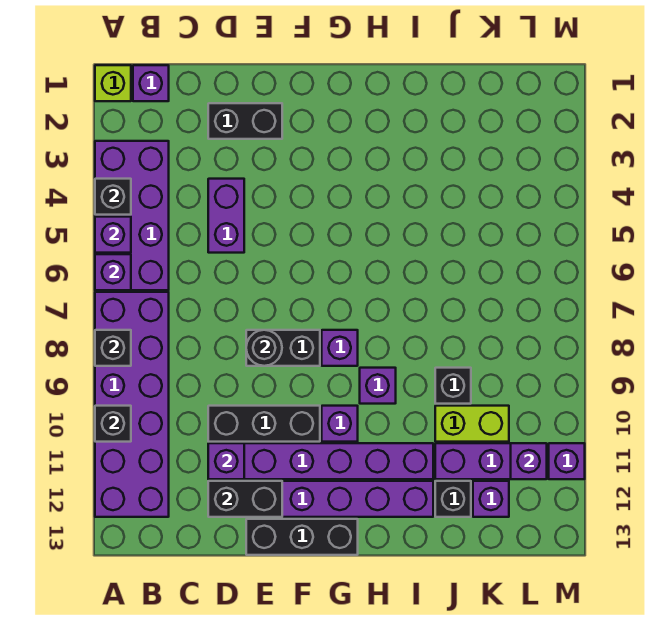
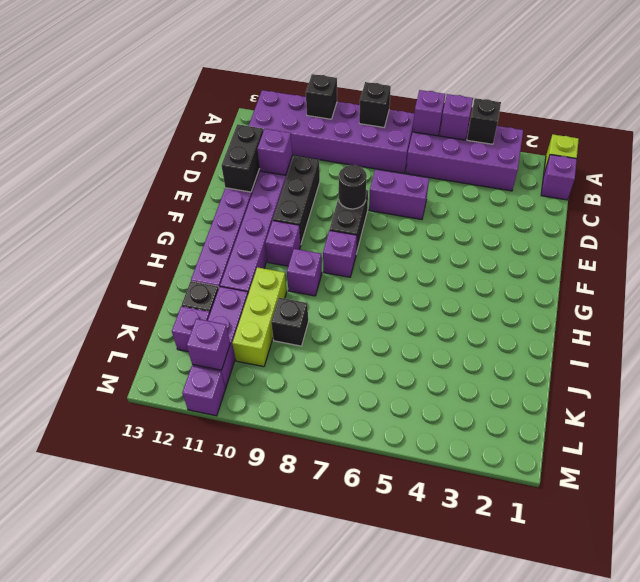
black 1x2 brick [208,103,282,139] -> none
purple 1x2 brick [208,179,244,253] -> purple 1x2 brick moved to [369,169,429,220]
black 1x3 brick [246,519,358,555] -> none
lime 1x2 brick [435,406,509,442] -> lime 1x3 brick [232,267,287,367]

